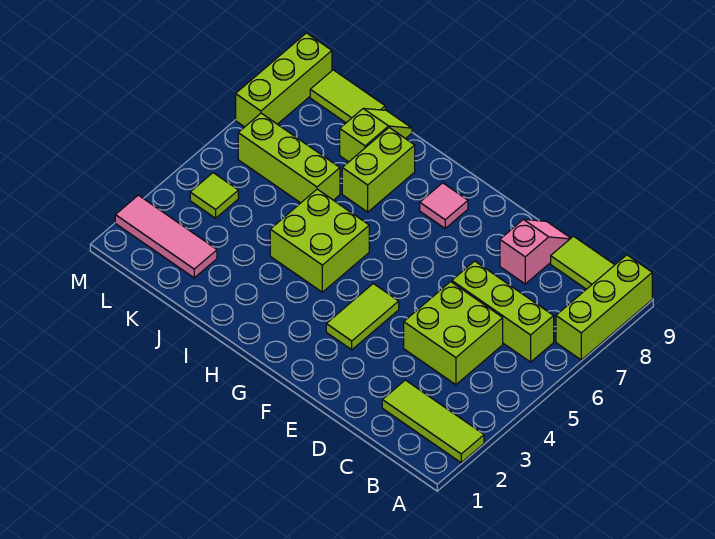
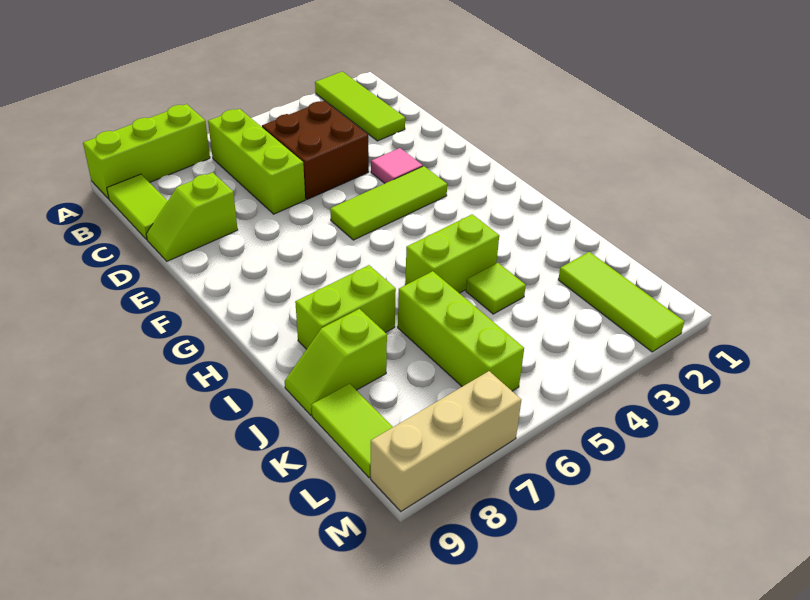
lime 2x2 brick [404,282,503,385] -> brown 2x2 brick [262,101,369,199]
pink 1x2 slope [500,219,571,284] -> lime 1x2 slope [146,172,238,261]
lime 1x2 tile [326,284,399,350] -> lime 1x3 tile [330,166,447,240]
pink 1x1 tile [420,183,468,228] -> pink 1x1 tile moved to [371,148,423,183]
lime 2x2 brick [270,189,369,292] -> lime 1x2 brick [405,215,499,293]
pink 1x3 tile [115,195,217,278] -> lime 1x3 tile [558,252,684,352]
lime 1x1 tile [190,173,238,218] -> lime 1x1 tile moved to [466,263,526,314]
lime 1x3 brick [236,33,332,127] -> tan 1x3 brick [371,371,521,511]

